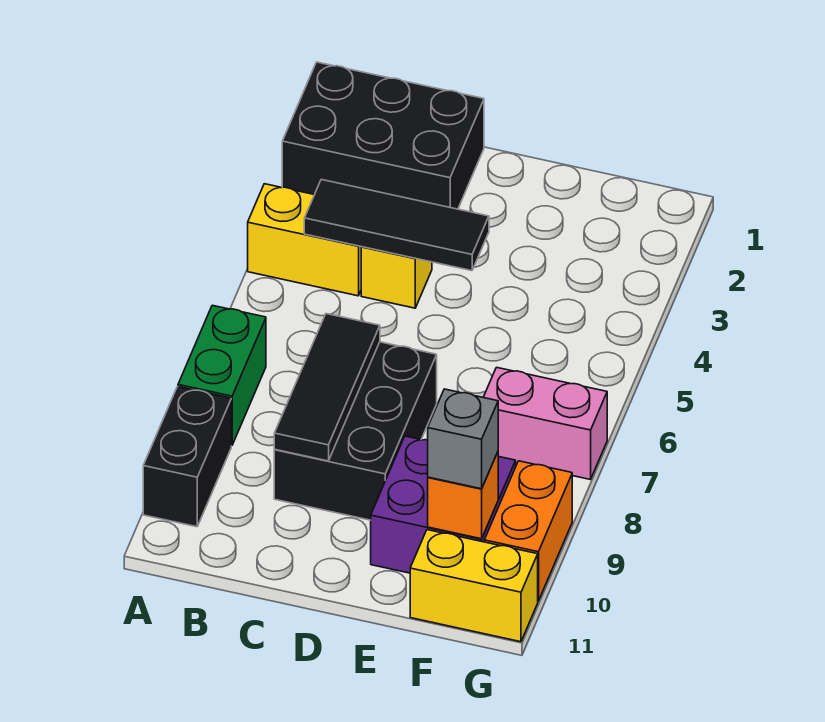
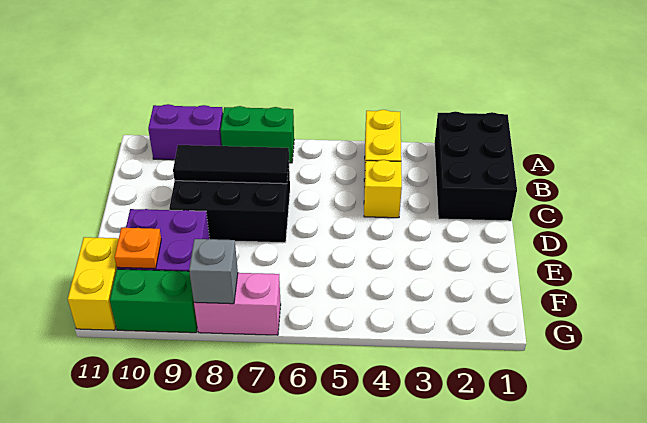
black 1x2 brick [143,387,231,527] -> purple 1x2 brick [148,104,223,160]
black 1x3 tile [304,180,489,271] -> none
pink 1x2 brick [483,367,607,480] -> pink 1x2 brick turned to [194,273,281,335]
orange 1x1 brick [428,452,498,539] -> orange 1x1 plate [115,228,161,269]
grey 1x1 brick [428,389,498,489] -> grey 1x1 brick moved to [189,239,238,304]
orange 1x2 brick [484,461,572,601] -> green 1x2 brick [110,269,197,333]

